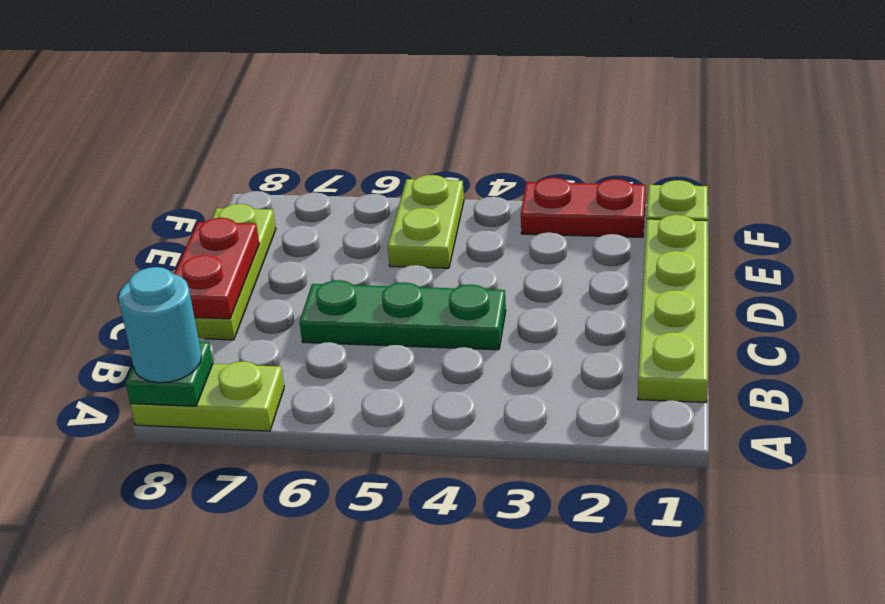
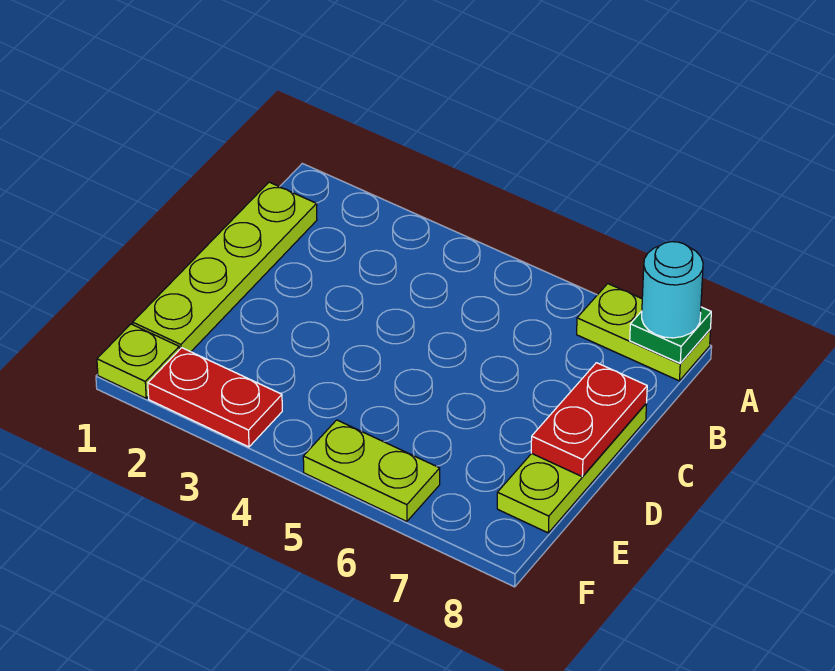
green 1x3 plate [299,280,506,350] -> none
lime 1x2 plate [388,175,464,268] -> lime 1x2 plate turned to [303,420,440,521]

